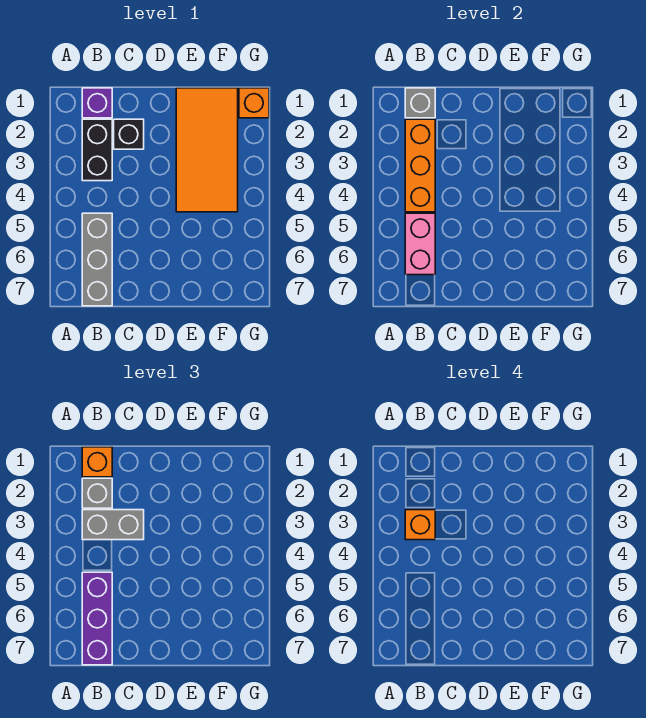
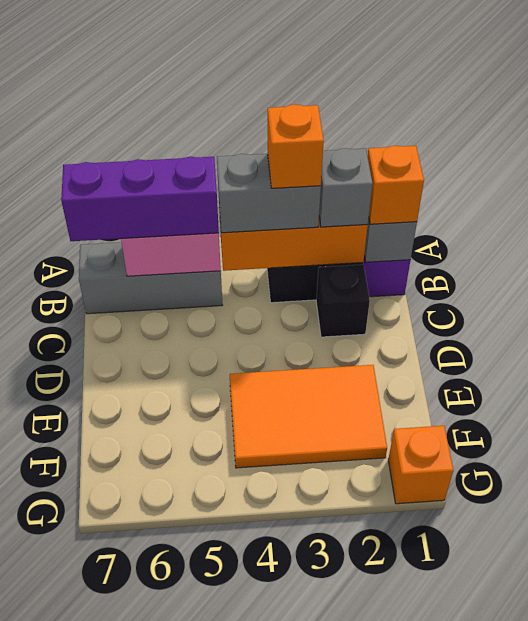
grey 1x2 brick [82,510,144,540] -> grey 1x2 brick turned to [217,154,321,233]
orange 2x4 tile [176,88,238,212] -> orange 2x3 tile [230,365,387,468]

